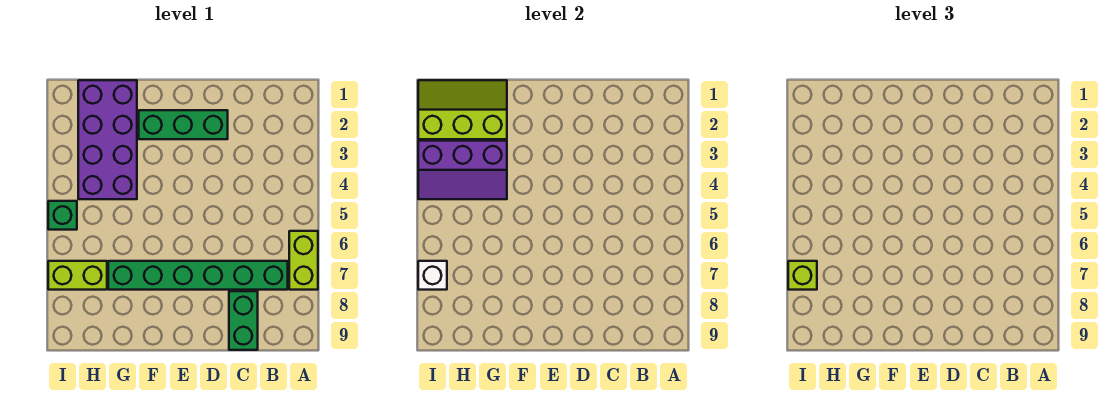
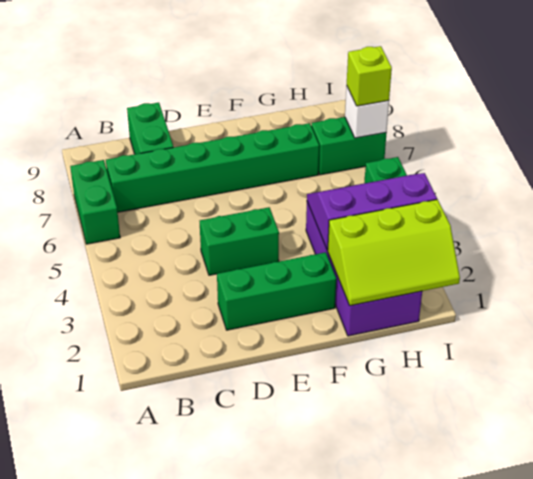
lime 1x2 brick [289,231,318,290] -> green 1x2 brick [70,160,120,244]
none -> green 1x2 brick [200,207,279,275]
lime 1x2 brick [48,261,107,290] -> green 1x2 brick [311,117,386,175]

